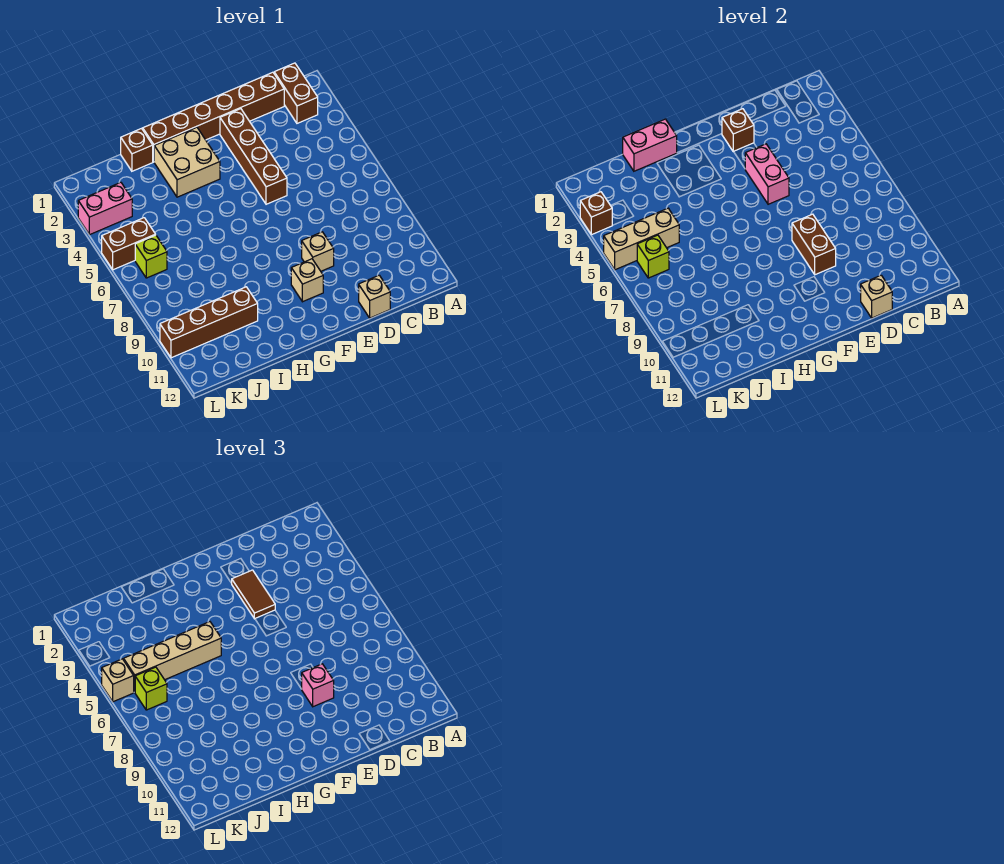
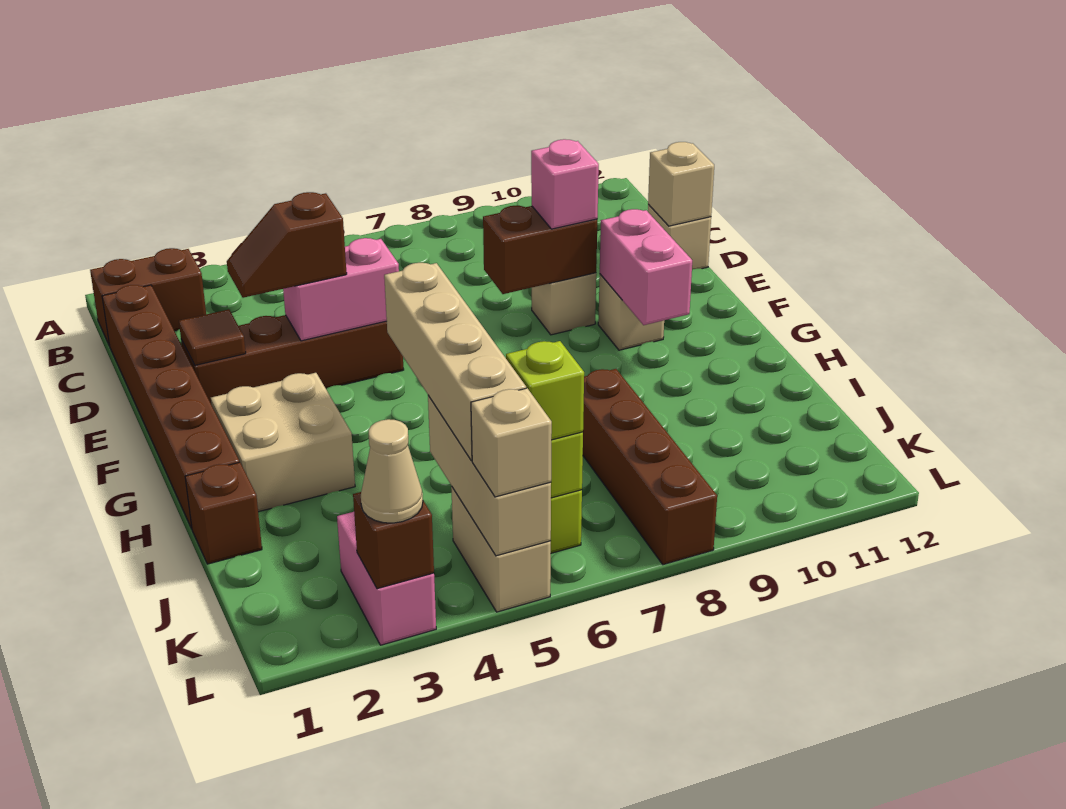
brown 1x1 brick [722,109,754,152] -> brown 1x1 tile [179,309,246,365]
brown 1x2 tile [232,570,275,619] -> brown 1x2 slope [227,192,347,298]
pink 1x2 brick [623,119,677,171] -> pink 1x2 brick moved to [600,209,692,325]
brown 1x4 brick [160,287,258,358] -> brown 1x4 brick moved to [583,369,717,565]
brown 1x2 brick [102,218,156,270] -> tan 1x2 brick [451,486,551,612]
none -> tan 1x1 cone [361,419,423,523]

